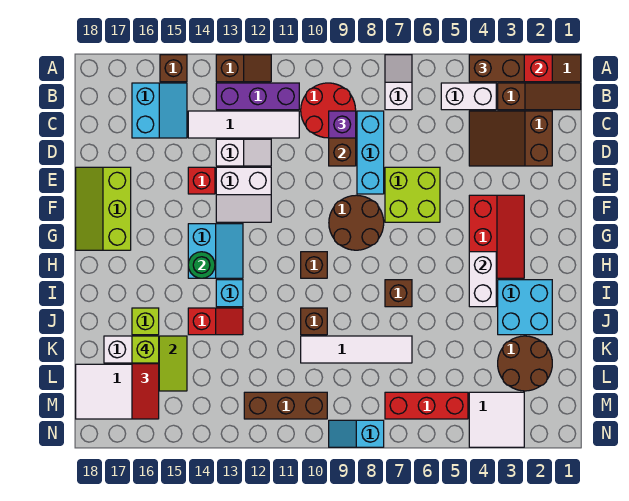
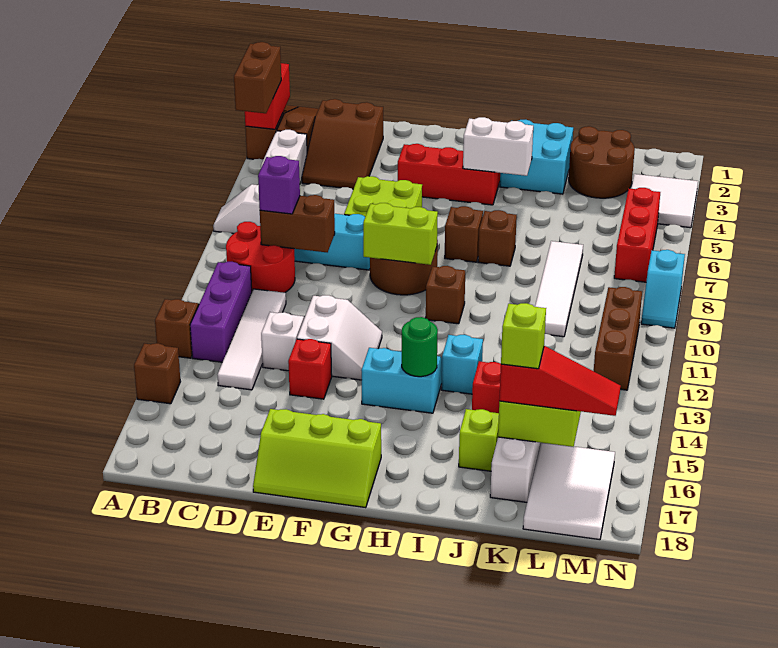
cyan 2x2 slope [132,83,187,138] -> none
none -> lime 1x2 brick [363,203,438,265]
brown 1x1 brick [301,308,327,335] -> brown 1x1 brick moved to [445,206,483,262]

